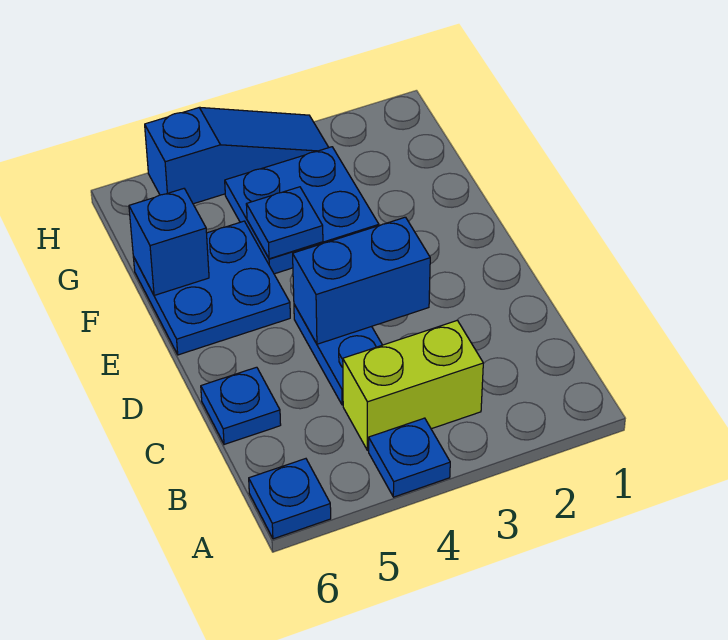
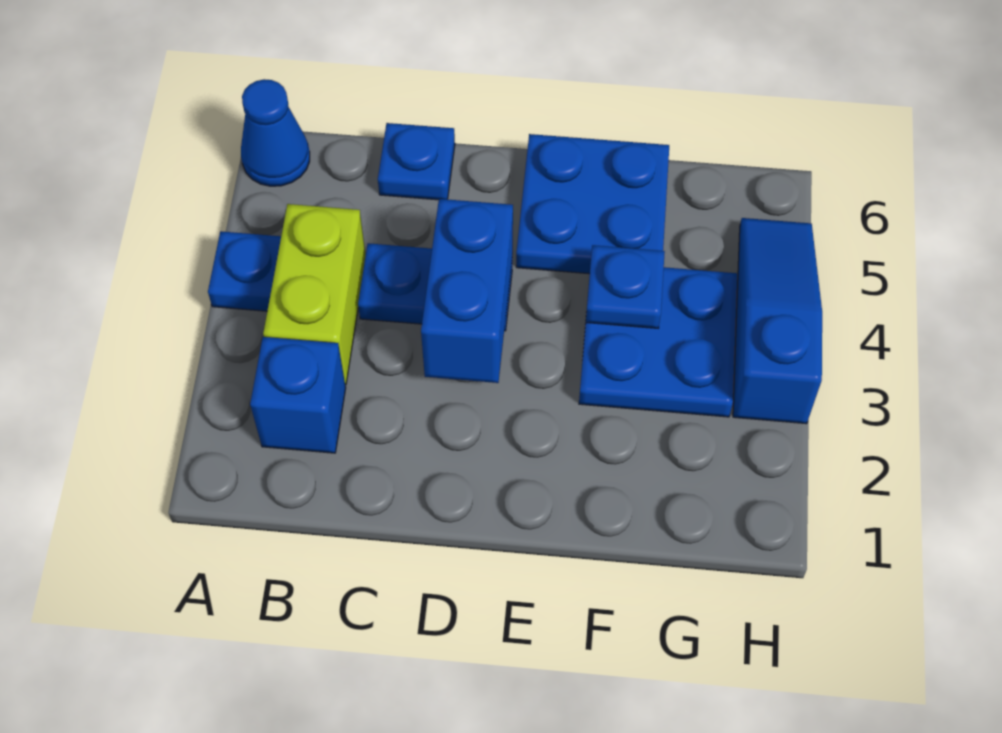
blue 1x1 plate [249,459,331,539] -> blue 1x1 cone [241,79,310,186]
blue 1x1 brick [129,189,209,295] -> blue 1x1 brick moved to [250,337,346,453]
blue 1x3 slope [145,107,329,204] -> blue 1x3 slope turned to [733,218,822,424]

